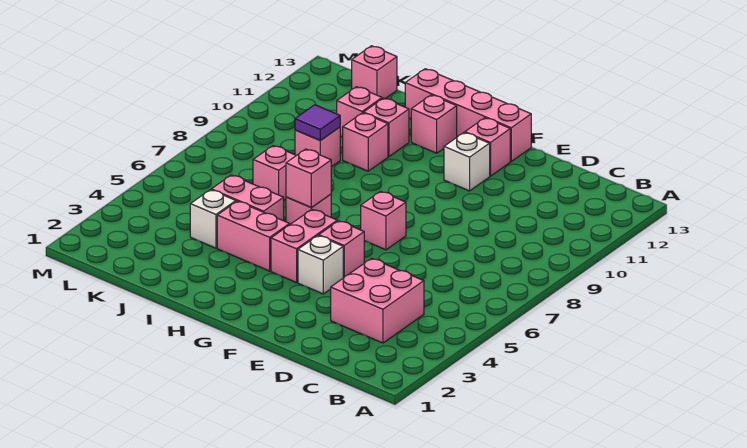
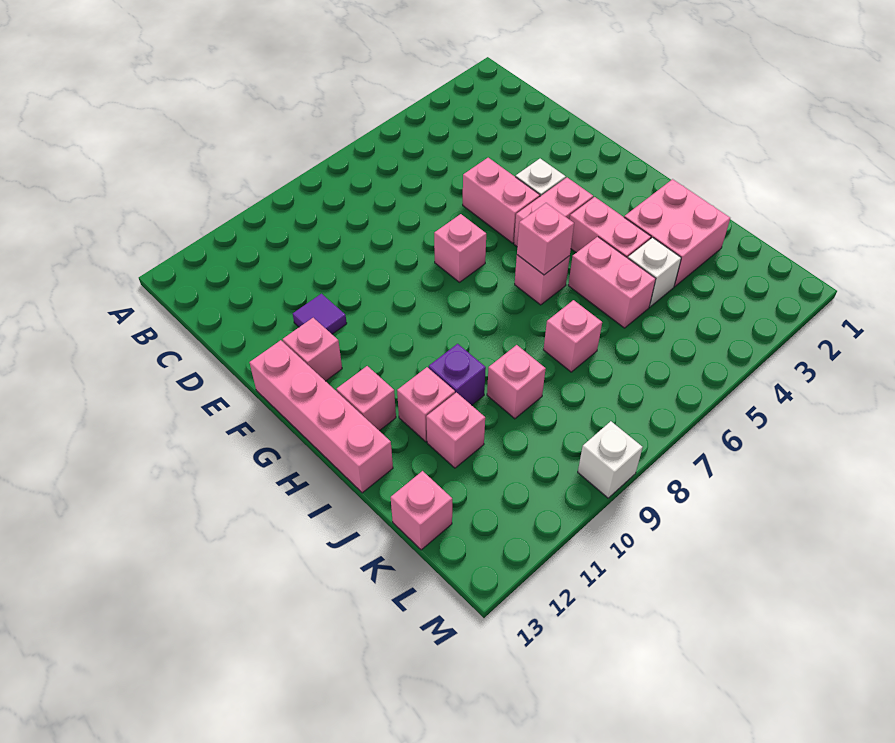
pink 2x2 brick [331,259,424,343] -> pink 2x2 brick moved to [624,179,730,286]
pink 1x1 brick [319,221,364,278] -> pink 1x2 brick [463,158,540,243]
white 1x1 brick [444,133,490,191] -> white 1x1 brick moved to [578,421,643,498]
pink 1x1 brick [343,113,388,171] -> purple 1x1 brick [429,344,486,405]
purple 1x1 tile [295,105,340,141] -> purple 1x1 tile moved to [293,294,347,334]

